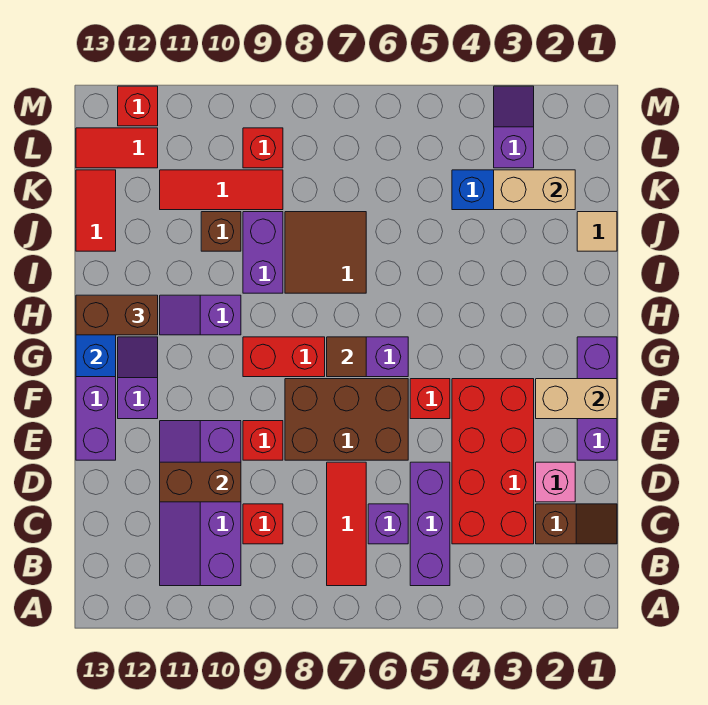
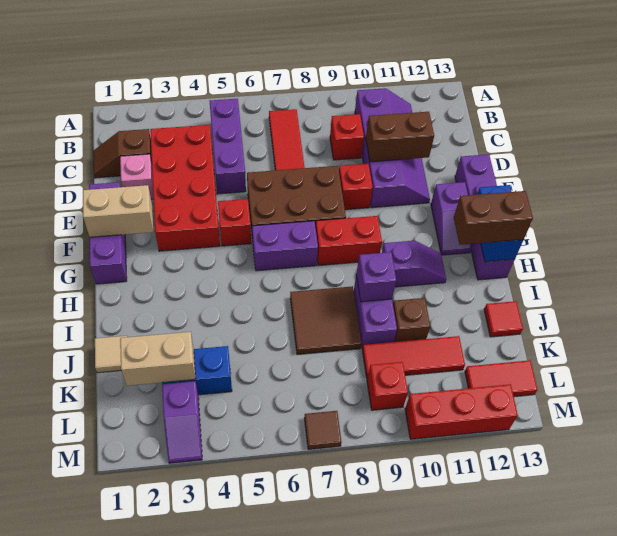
purple 1x1 brick [368,504,408,544] -> purple 1x1 brick moved to [356,252,396,302]
brown 1x1 tile [327,337,366,377] -> brown 1x1 tile moved to [304,411,341,450]
red 1x2 tile [76,170,116,251] -> red 1x1 tile [484,301,523,337]
red 1x1 brick [118,86,158,126] -> red 1x3 brick [405,384,518,439]

